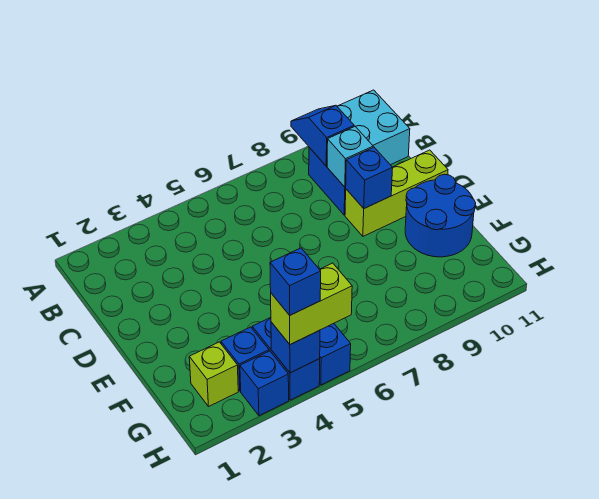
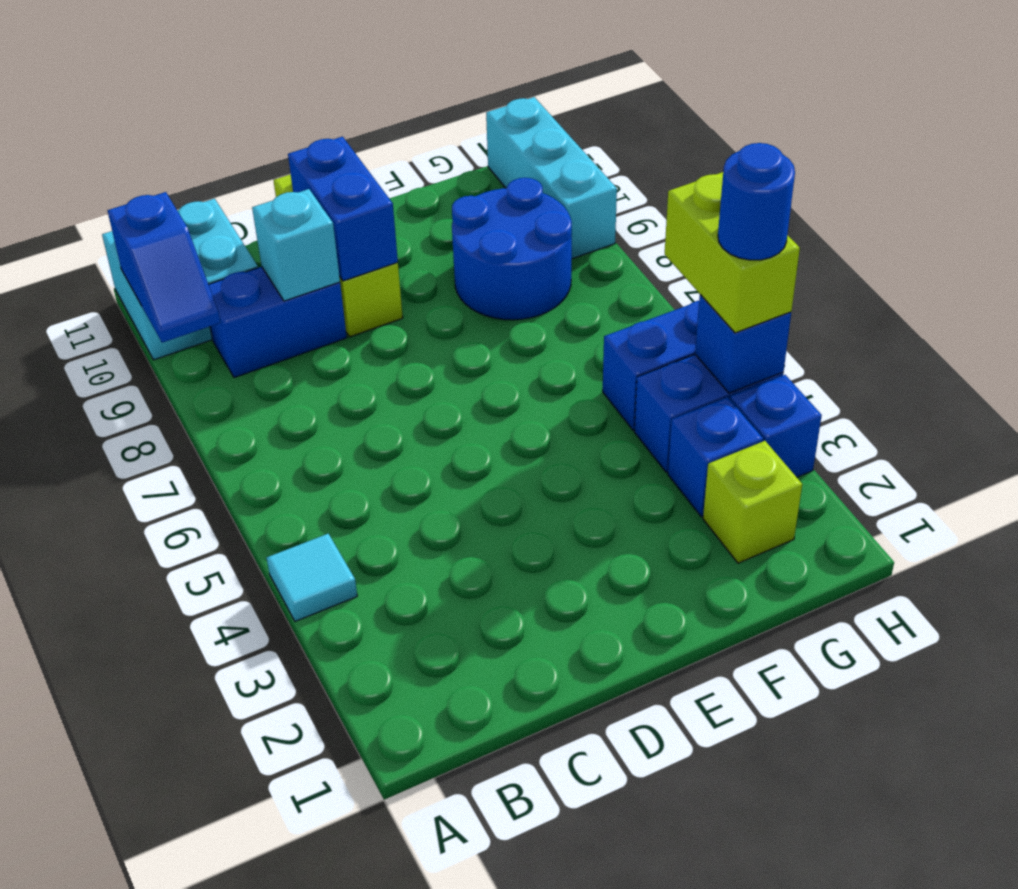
none -> cyan 1x1 tile [267,534,357,621]
blue 1x2 slope [291,105,354,166] -> blue 1x2 slope turned to [107,192,221,343]
blue 1x1 brick [346,147,393,208] -> blue 1x2 brick [288,137,398,281]
blue 2x2 round brick [405,174,476,257] -> blue 2x2 round brick moved to [452,178,572,320]
blue 1x1 brick [270,248,321,315] -> blue 1x1 round brick [718,143,795,260]
none -> cyan 1x3 brick [486,97,617,259]

